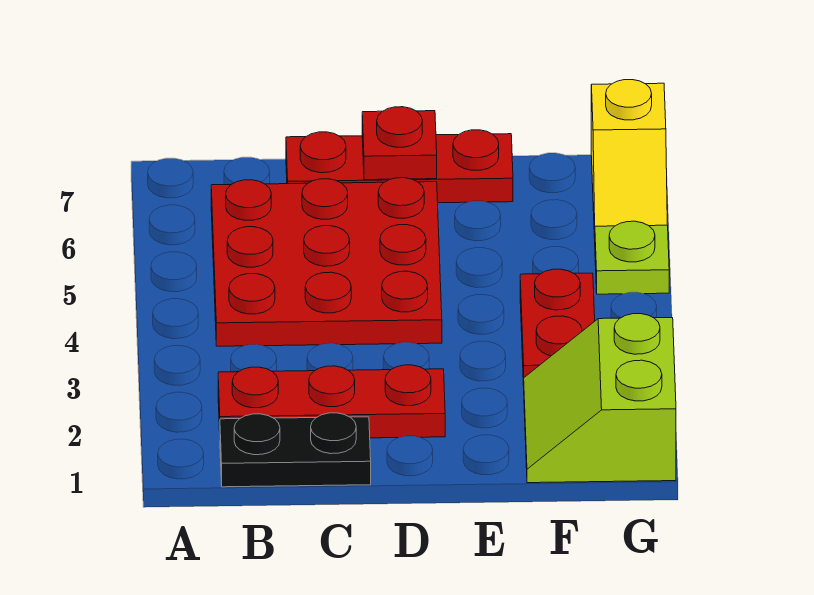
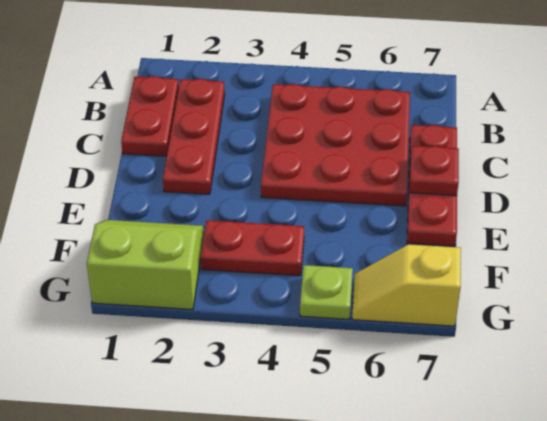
black 1x2 plate [220,413,371,487] -> red 1x2 plate [121,76,179,156]

